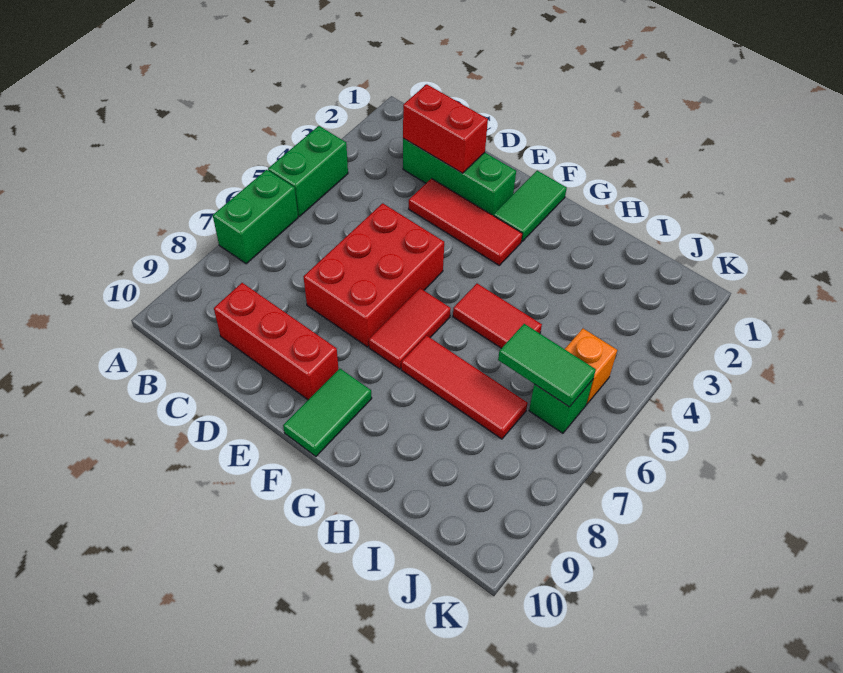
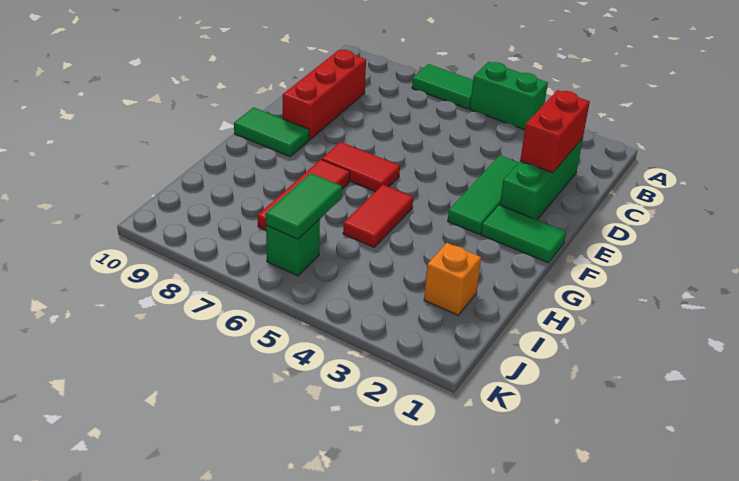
green 1x2 brick [213,170,298,264] -> green 1x2 tile [412,64,473,109]
red 1x3 tile [409,179,522,265] -> green 1x3 tile [448,155,519,234]
red 2x3 brick [304,203,444,347] -> none
orange 1x1 brick [565,329,617,404] -> orange 1x1 brick moved to [424,243,481,315]

